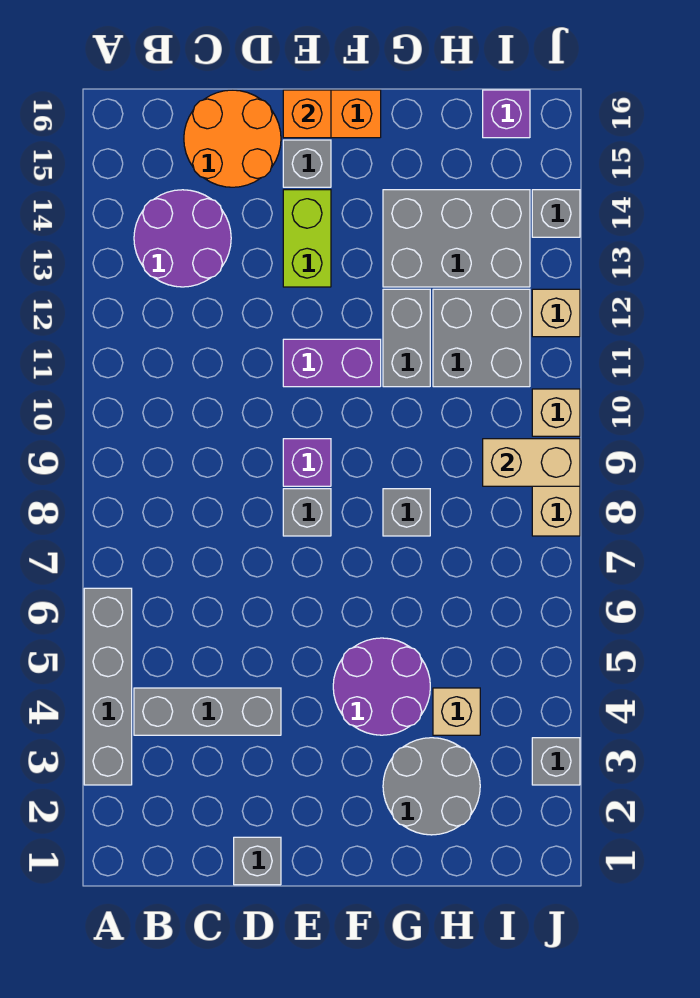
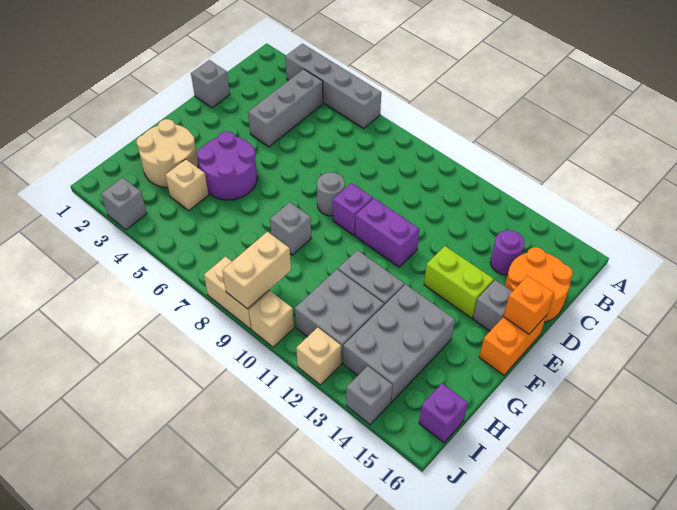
purple 2x2 round brick [134,190,231,287] -> purple 1x1 round brick [491,230,525,275]
grey 1x1 brick [283,489,331,536] -> grey 1x1 round brick [317,172,345,216]
purple 1x2 brick [283,339,381,387] -> purple 1x2 brick turned to [355,198,420,267]
grey 2x2 round brick [383,738,480,835] -> tan 2x2 round brick [136,119,198,187]

